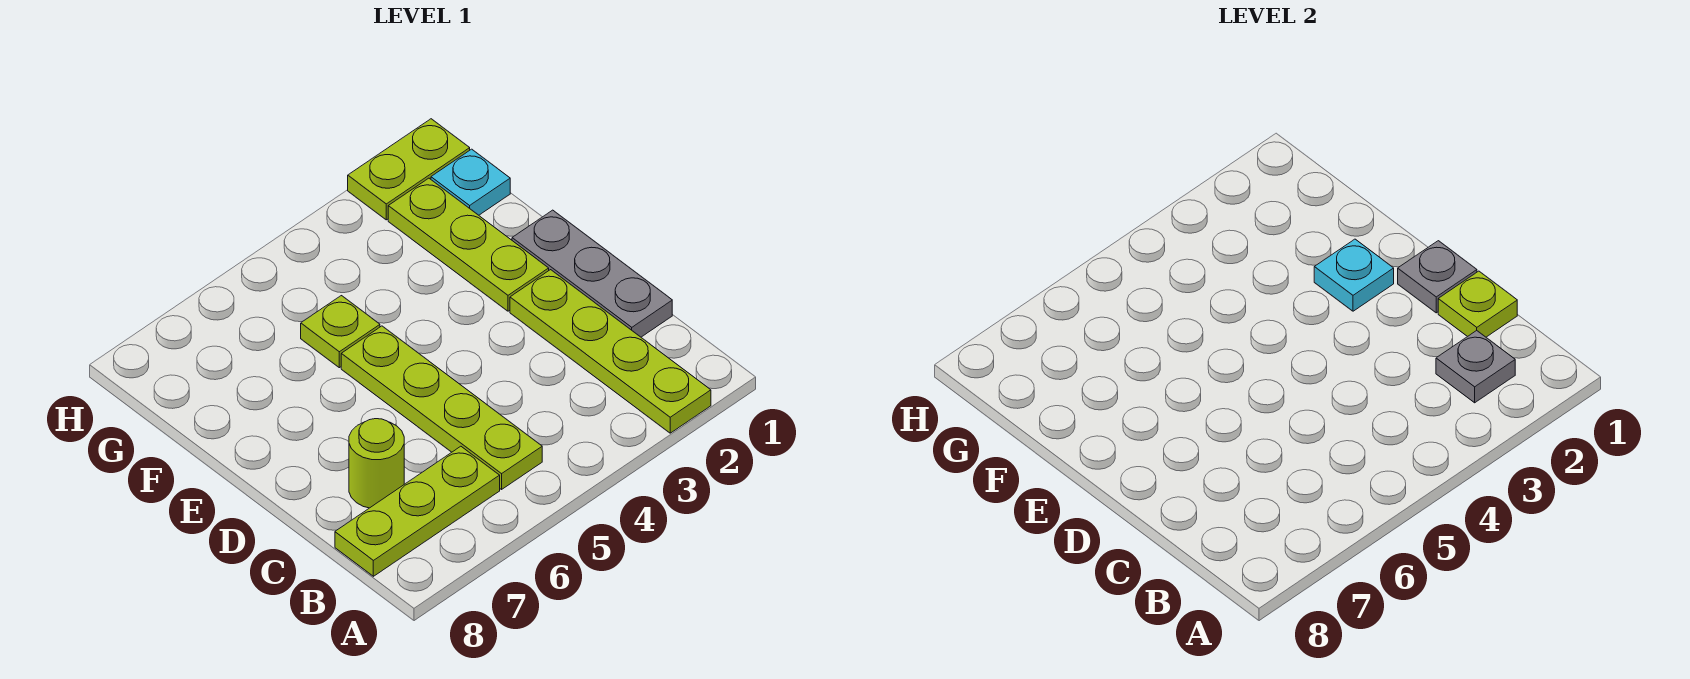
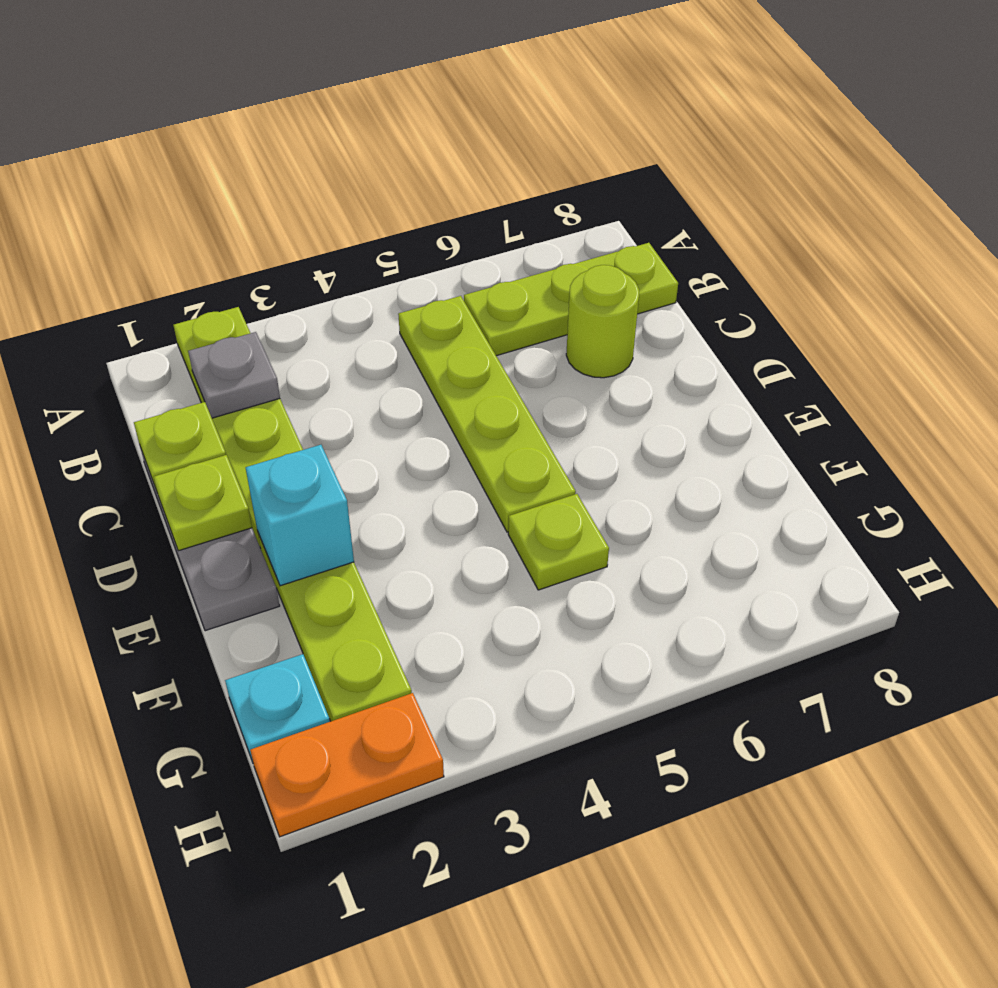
grey 1x1 plate [1398,241,1477,313] -> lime 1x1 plate [154,455,252,551]
cyan 1x1 plate [1314,239,1394,311] -> cyan 1x1 brick [246,445,354,586]
lime 1x2 plate [348,119,470,220] -> orange 1x2 plate [250,693,444,837]

